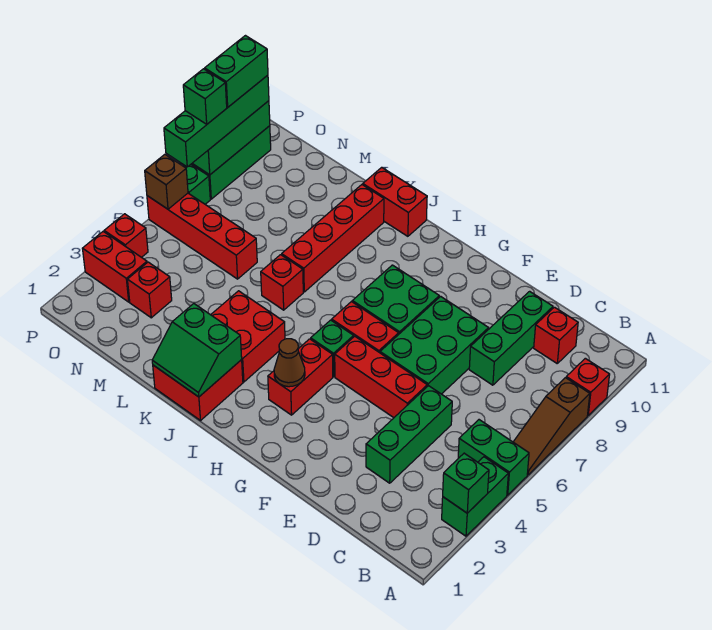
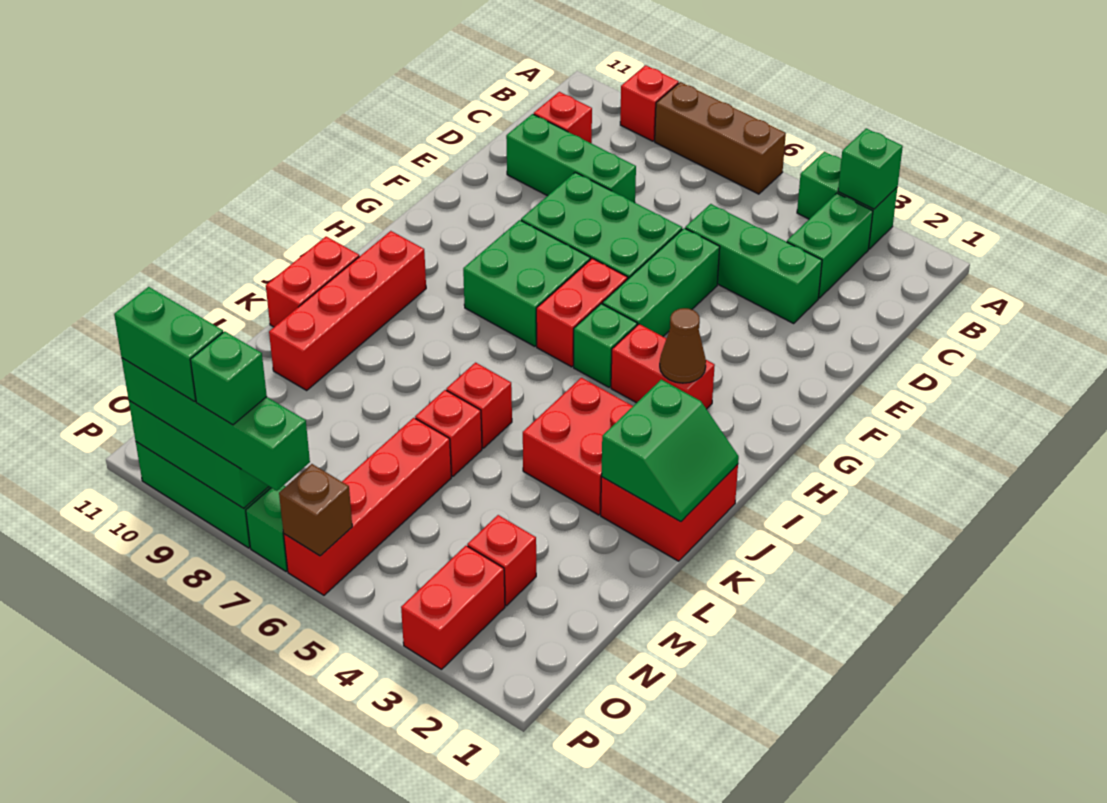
green 1x2 brick [458,420,529,495] -> green 1x2 brick moved to [787,193,873,298]
brown 1x3 slope [514,378,590,475] -> brown 1x3 brick [655,82,786,194]
red 1x3 brick [335,336,427,418] -> green 1x3 brick [603,228,720,336]
red 1x4 brick [282,185,384,292] -> red 1x4 brick turned to [269,231,426,390]
red 1x1 brick [104,214,148,257] -> red 1x1 brick moved to [415,390,482,476]

